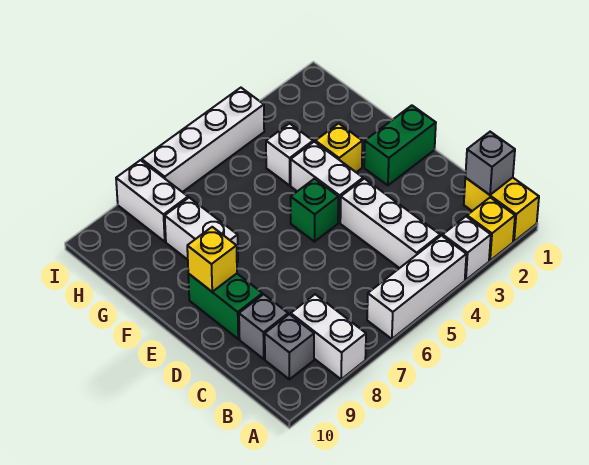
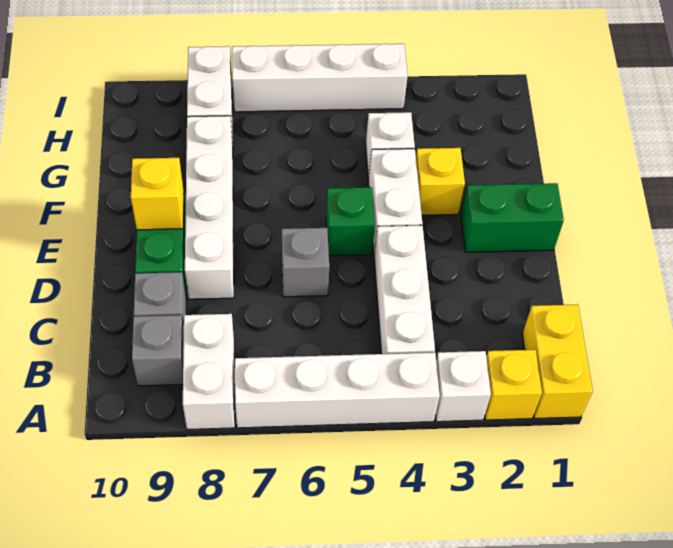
white 1x3 brick [367,236,466,339] -> white 1x4 brick [235,352,440,428]
grey 1x1 brick [465,132,515,195] -> grey 1x1 brick moved to [282,228,329,297]
white 1x2 brick [165,198,238,262] -> white 1x4 brick [185,116,234,299]

